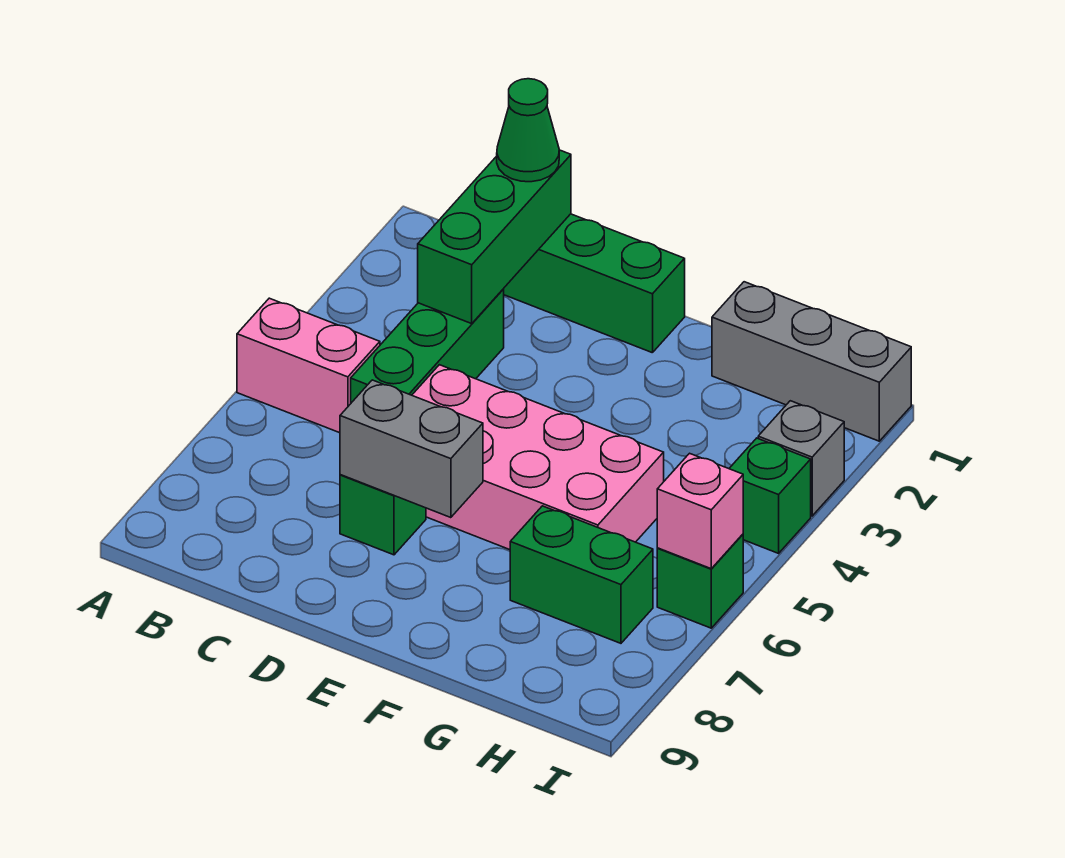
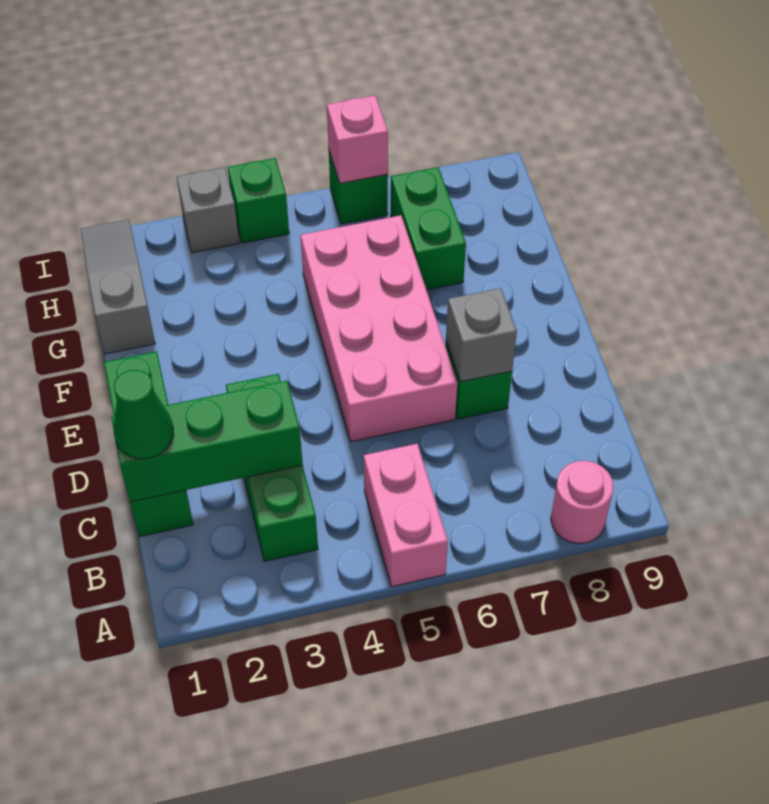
none -> pink 1x1 round brick [551,461,614,544]
green 1x3 brick [351,289,504,403] -> green 1x3 brick turned to [226,374,318,561]
grey 1x2 brick [340,380,483,518] -> grey 1x1 brick [446,288,517,382]
grey 1x3 brick [712,282,911,441] -> grey 1x3 slope [81,219,155,354]

